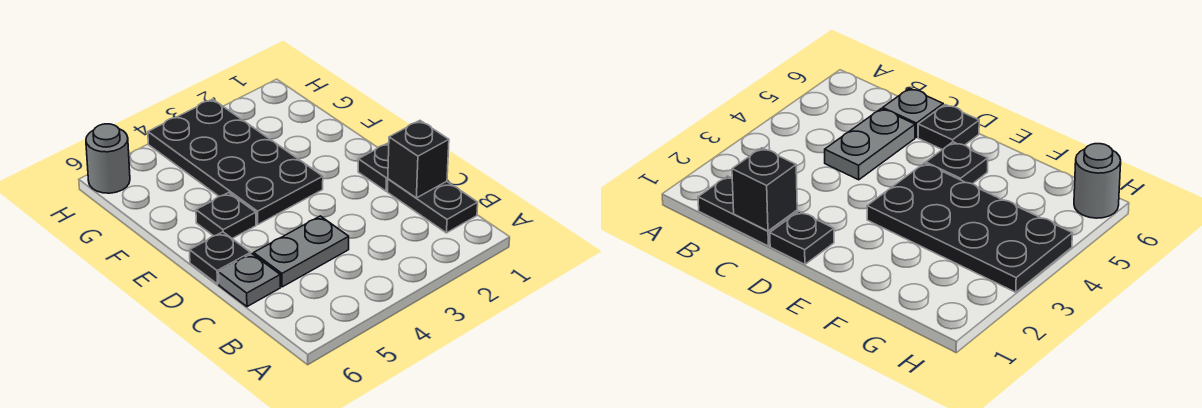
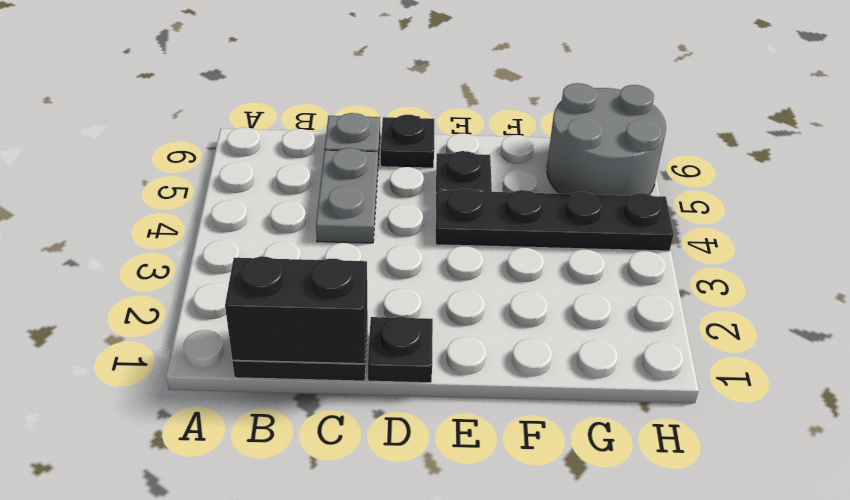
black 1x1 brick [388,121,449,198] -> black 1x2 brick [225,257,368,364]
black 2x4 plate [148,99,323,224] -> black 1x4 plate [436,189,674,251]
grey 1x1 round brick [86,124,130,193] -> grey 2x2 round brick [547,83,666,196]

